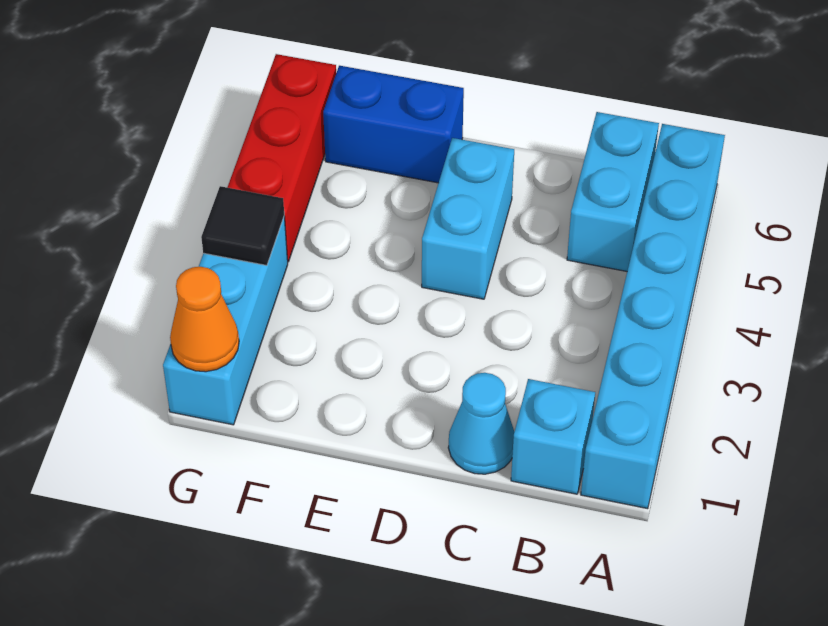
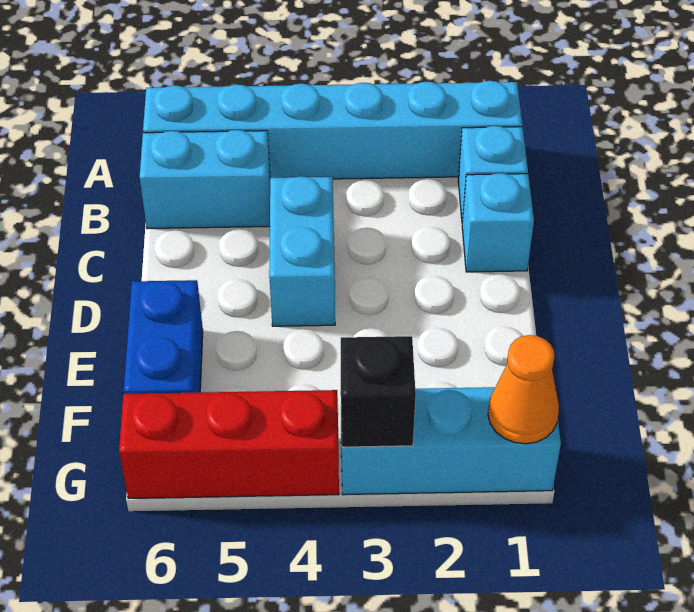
cyan 1x1 cone [448,373,514,474] -> cyan 1x1 brick [462,173,534,272]
cyan 1x2 brick [422,138,514,299] -> cyan 1x2 brick turned to [269,176,335,326]
black 1x1 tile [201,186,284,265] -> black 1x1 brick [341,336,416,447]

